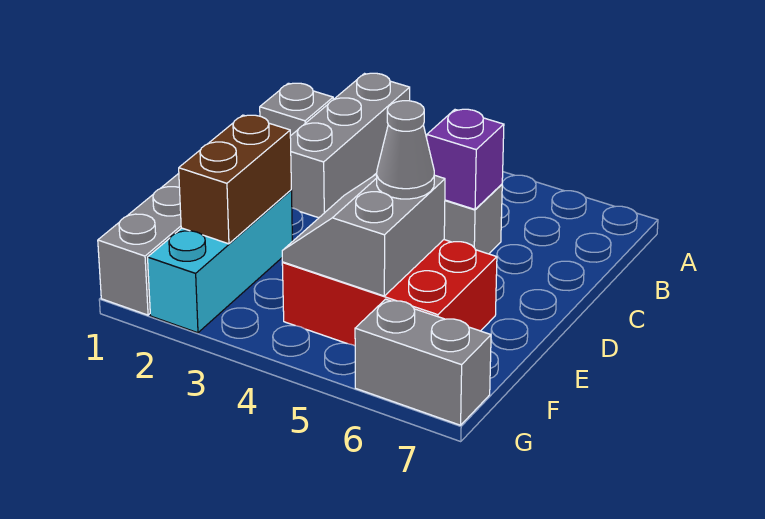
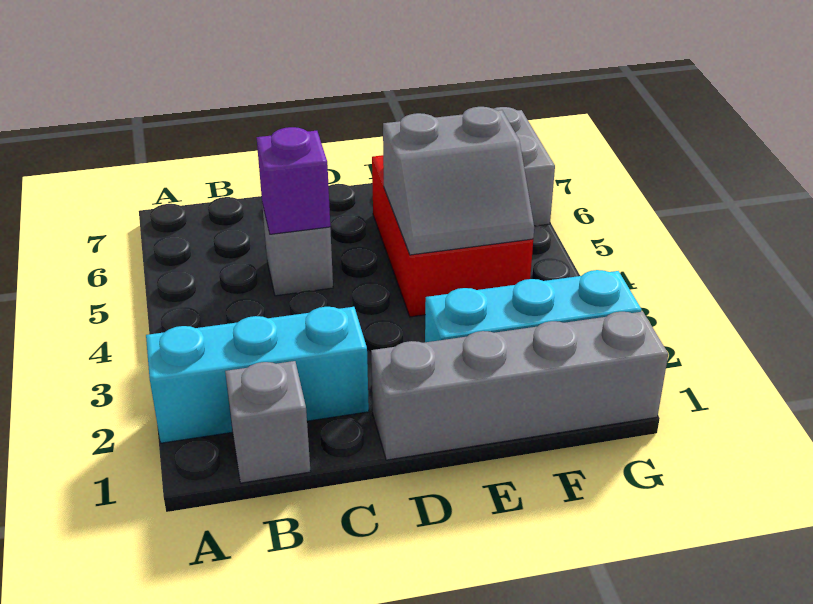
grey 1x3 brick [290,73,410,218] -> cyan 1x3 brick [146,307,369,443]
brown 1x2 brick [179,115,291,244] -> none
grey 1x1 cone [377,101,434,199] -> none

